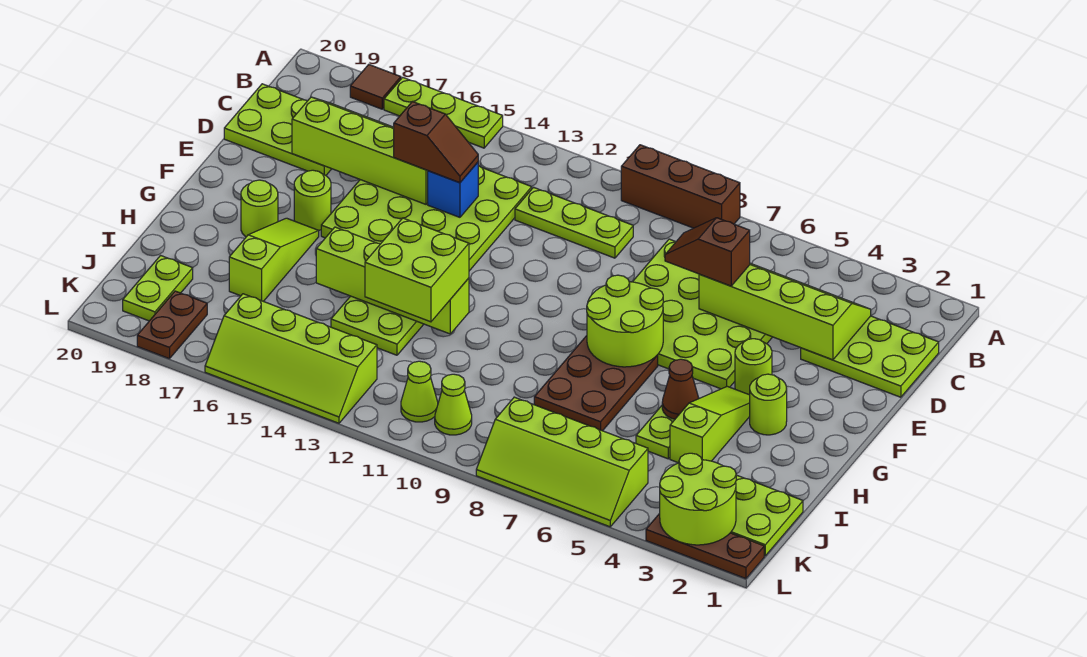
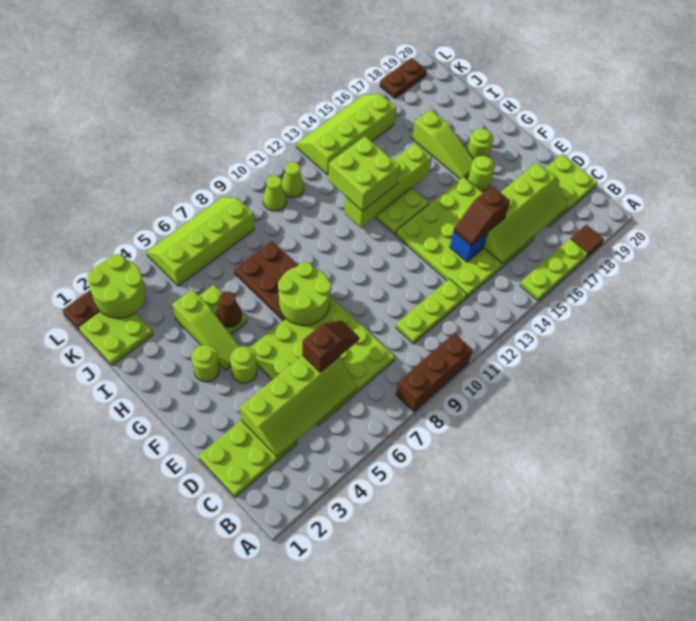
lime 1x2 plate [123,256,193,321] -> none
brown 1x2 plate [137,291,207,359] -> brown 1x2 plate turned to [380,58,427,98]

